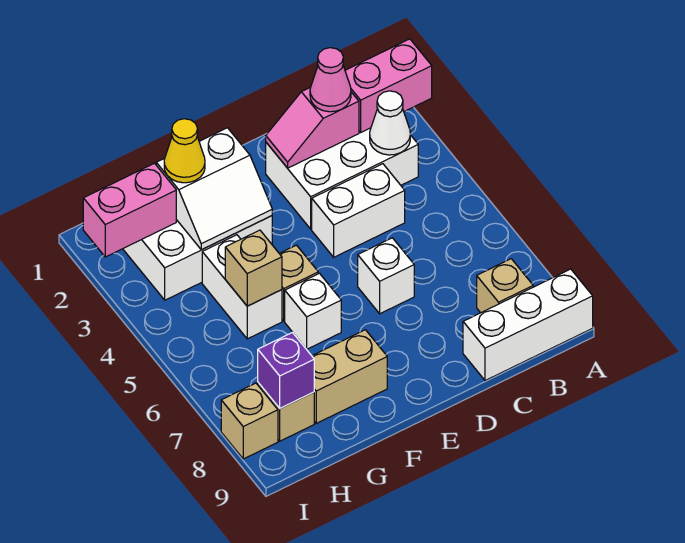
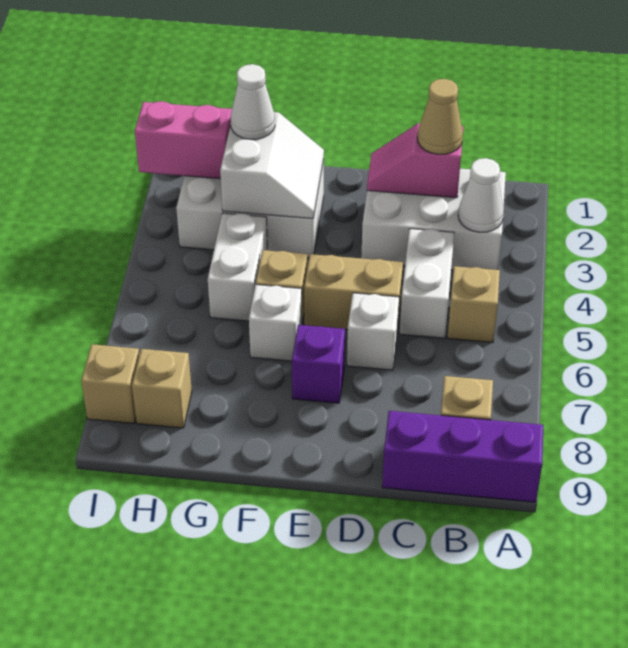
pink 1x2 brick [345,39,432,132] -> none
white 1x3 brick [463,269,593,381] -> purple 1x3 brick [382,411,544,502]
pink 1x1 cone [310,48,351,112] -> tan 1x1 cone [417,79,463,154]
white 1x2 brick [312,164,405,257] -> white 1x2 brick turned to [400,229,454,338]
white 2x2 slope [156,128,272,250] -> white 2x2 slope turned to [220,112,324,219]
tan 1x2 brick [312,330,387,423] -> tan 1x2 brick moved to [304,254,403,332]
yellow 1x1 cone [164,119,205,183] -> white 1x1 cone [231,64,275,139]
tan 1x1 brick [225,230,282,306] -> tan 1x1 brick moved to [447,266,500,343]
purple 1x1 brick [258,332,314,408] -> purple 1x1 brick moved to [292,325,345,403]

